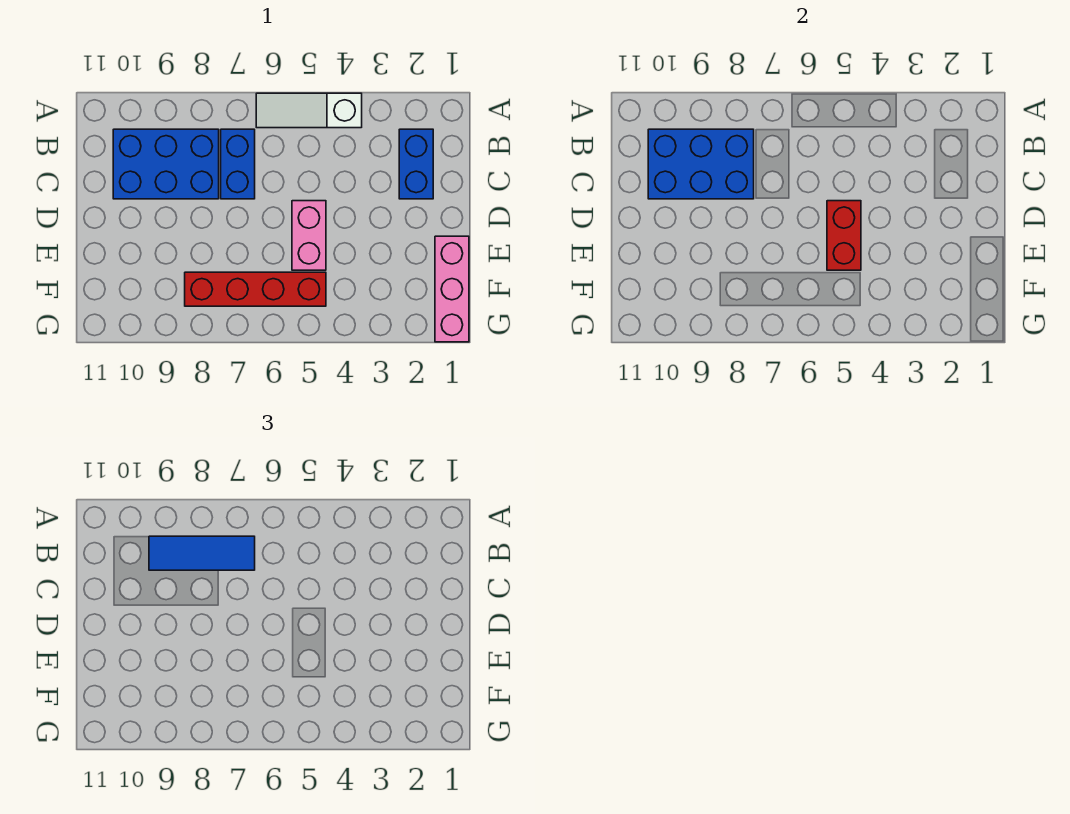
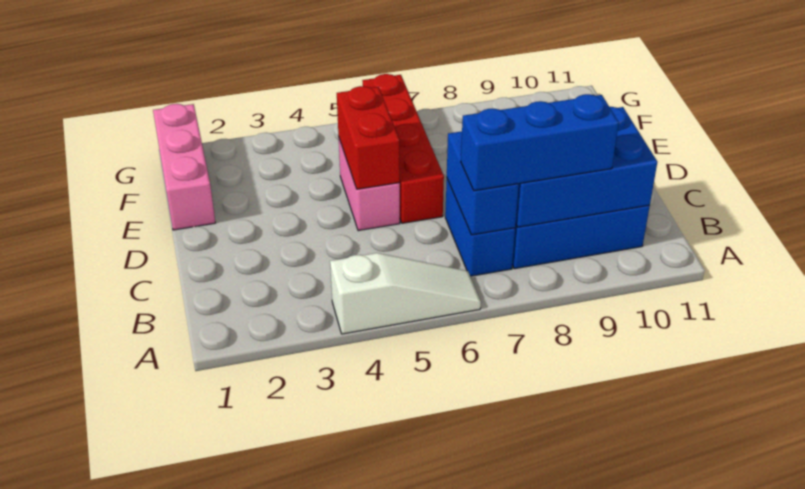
blue 1x2 brick [399,129,433,199] -> blue 1x2 brick moved to [447,131,519,235]
blue 1x3 tile [149,536,255,570] -> blue 1x3 brick [461,94,619,191]
red 1x4 brick [185,272,326,306] -> red 1x4 brick turned to [362,74,444,223]

